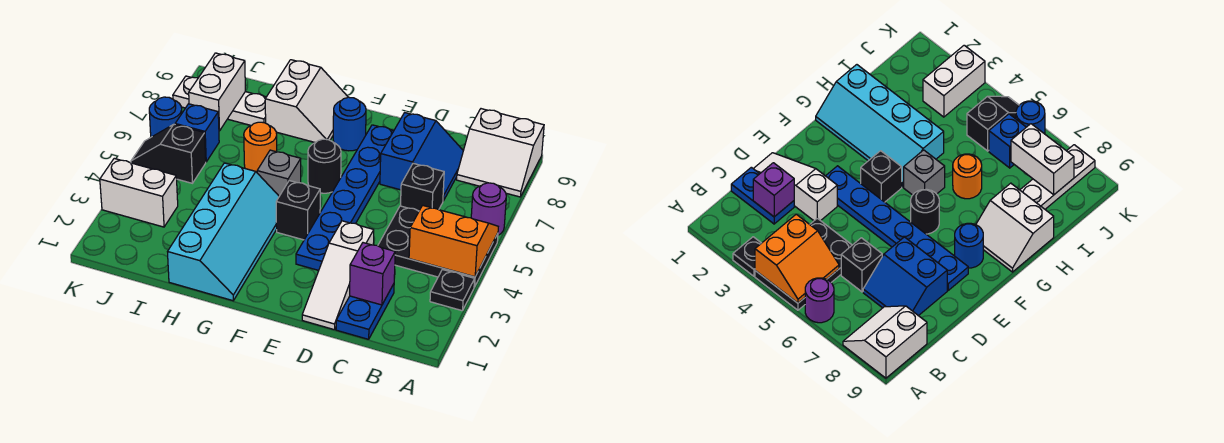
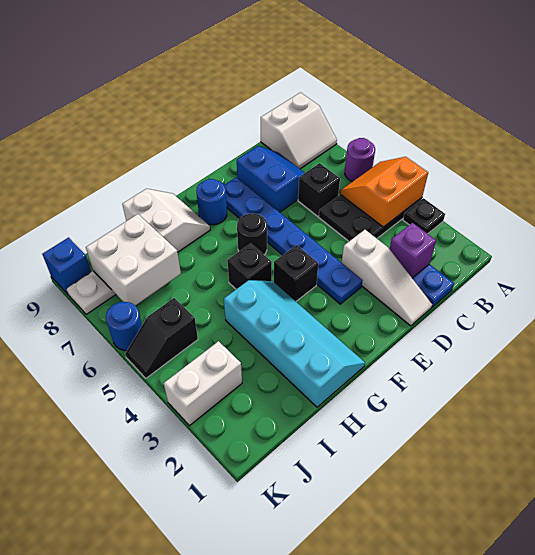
grey 1x1 brick [257,150,301,196] -> black 1x1 brick [227,244,272,289]
orange 1x1 round brick [244,122,277,172] -> none
blue 1x1 brick [175,104,219,162] -> blue 1x1 brick moved to [43,238,91,294]
white 1x2 brick [189,53,245,131] -> white 2x2 brick [86,214,181,306]

